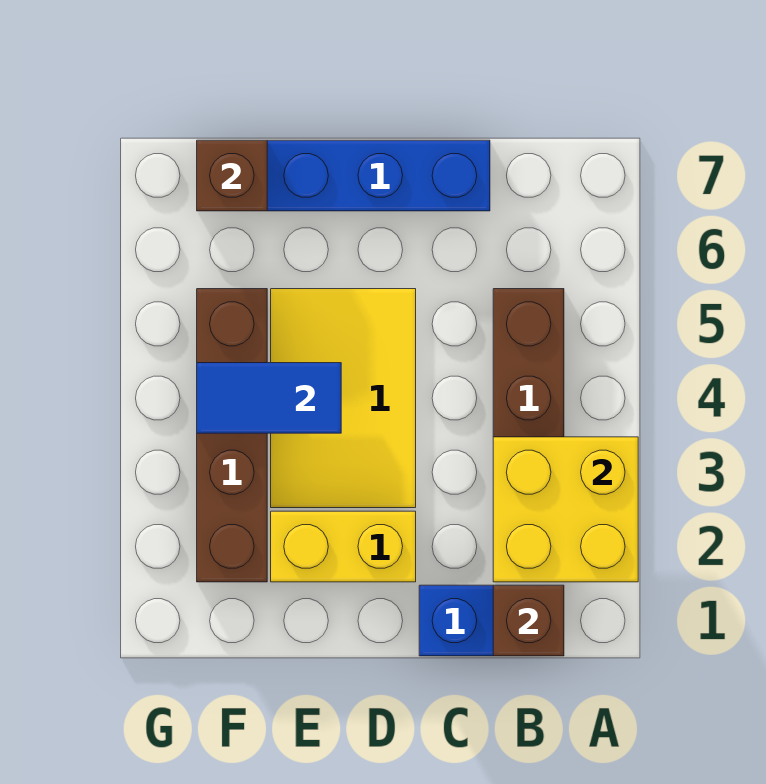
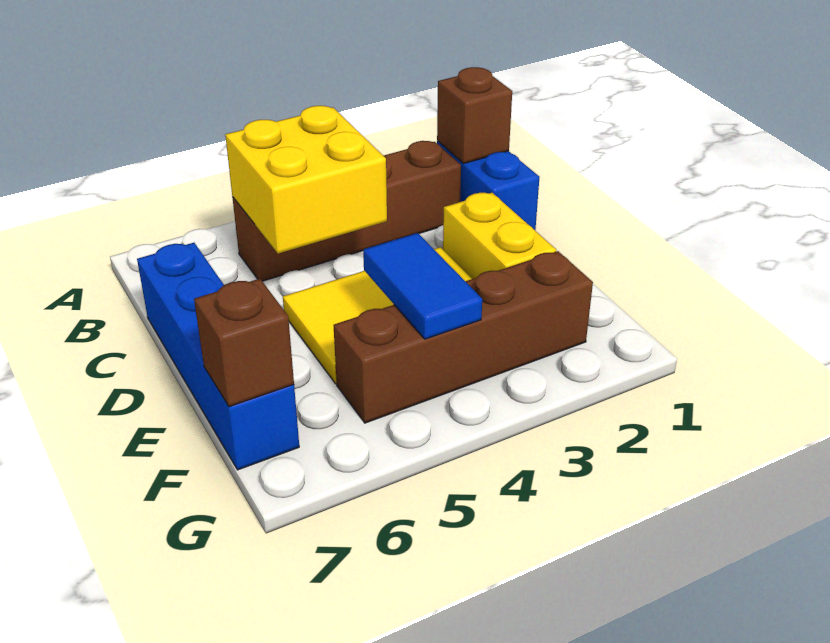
yellow 2x2 brick [493,437,638,582] -> yellow 2x2 brick moved to [225,106,387,254]

